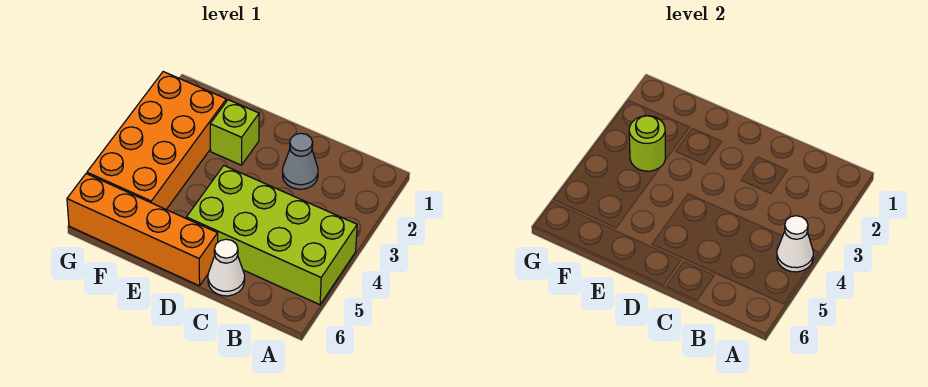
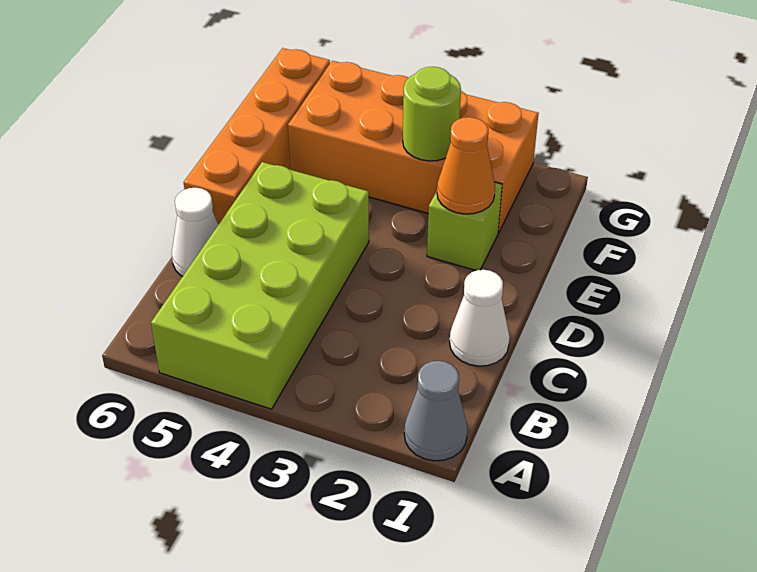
white 1x1 cone [777,216,813,272] -> white 1x1 cone moved to [450,270,510,366]
grey 1x1 cone [282,133,318,189] -> grey 1x1 cone moved to [404,361,468,461]
none -> orange 1x1 cone [437,117,495,214]

